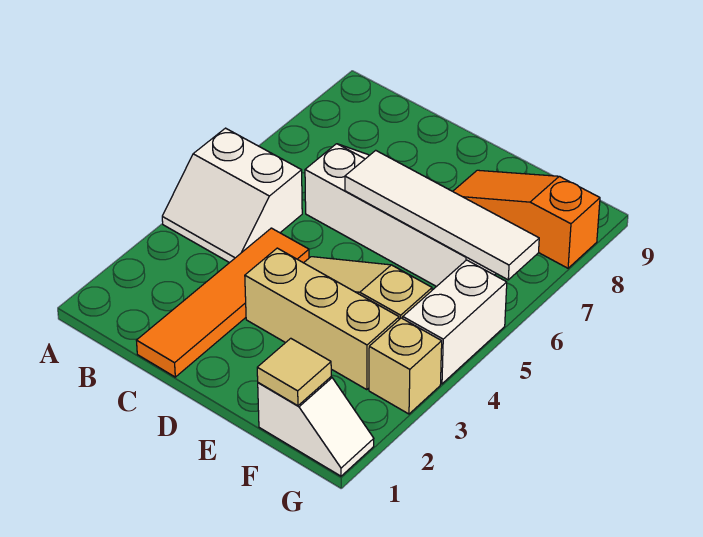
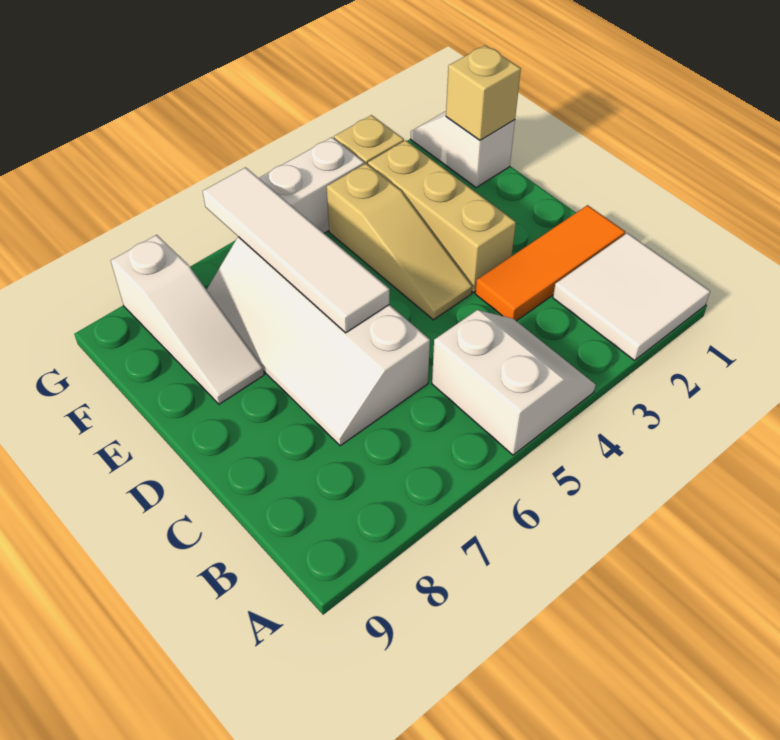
none -> white 2x2 tile [553,233,710,361]
orange 1x4 tile [136,228,309,377] -> orange 1x3 tile [475,205,625,321]
orange 1x3 slope [453,170,600,268] -> white 1x3 slope [111,235,264,404]
tan 1x1 tile [257,338,331,406] -> tan 1x1 brick [446,45,521,140]

